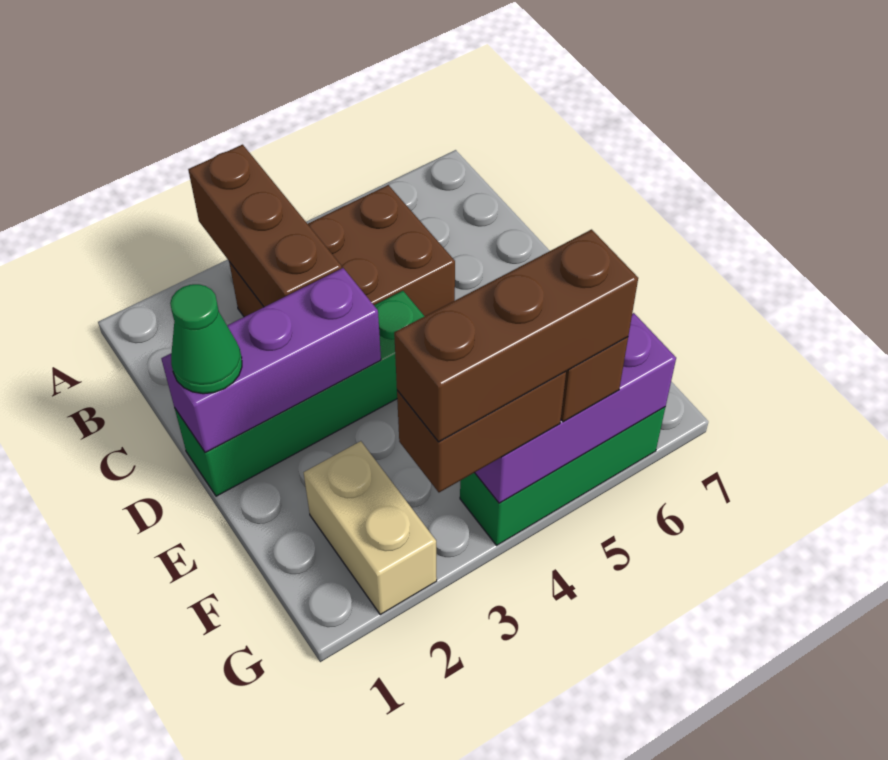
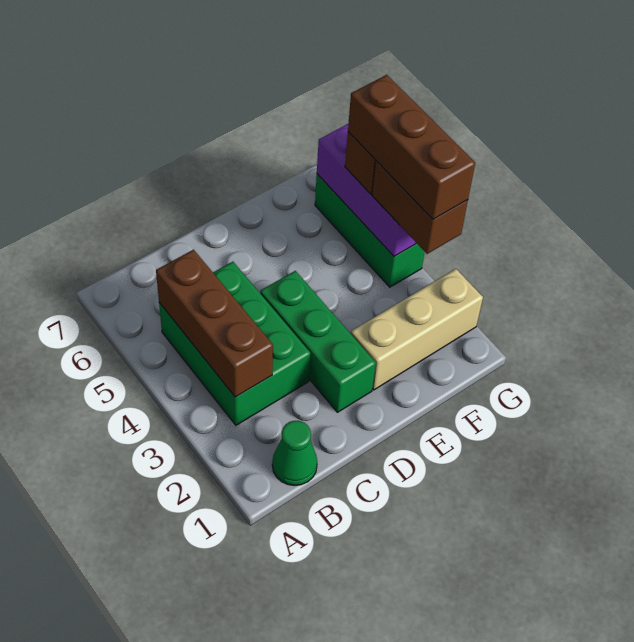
brown 1x3 brick [188,145,342,307] -> brown 1x3 brick turned to [156,250,273,397]
brown 2x3 brick [229,185,455,317] -> green 2x3 brick [159,262,311,425]
green 1x4 brick [175,291,424,496] -> green 1x3 brick [260,271,376,412]
purple 1x3 brick [161,268,381,453] -> none
green 1x1 cone [170,284,242,394] -> green 1x1 cone moved to [272,421,317,486]
tan 1x2 brick [304,441,437,615] -> tan 1x3 brick [351,269,483,390]

